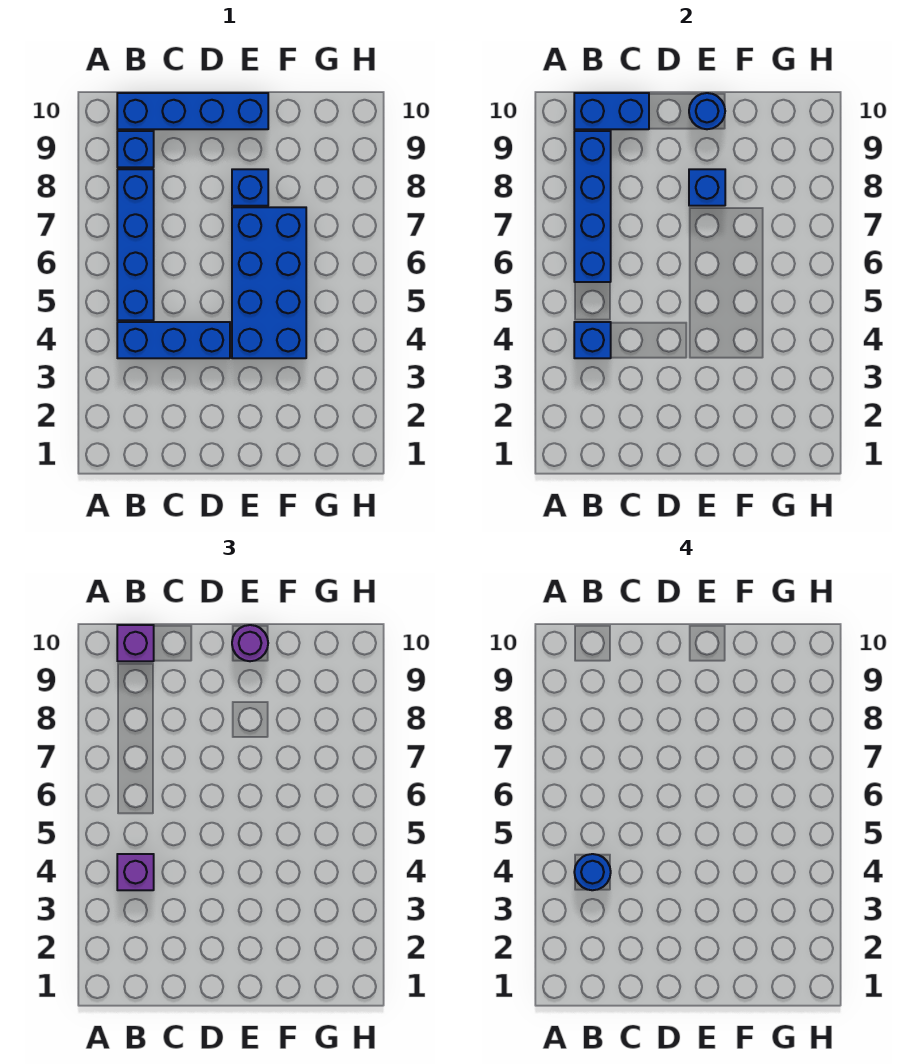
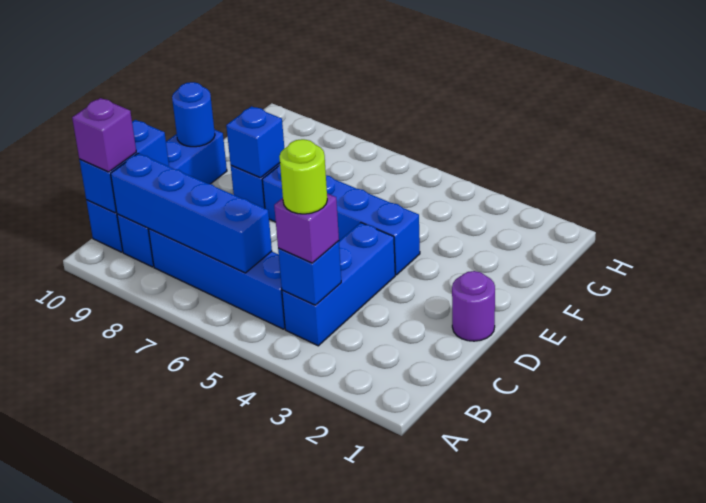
blue 1x1 round brick [574,854,611,890] -> lime 1x1 round brick [279,139,327,214]
blue 2x4 brick [232,207,306,358] -> blue 1x4 brick [262,165,420,275]
purple 1x1 round brick [232,625,268,661] -> purple 1x1 round brick moved to [452,271,495,341]

